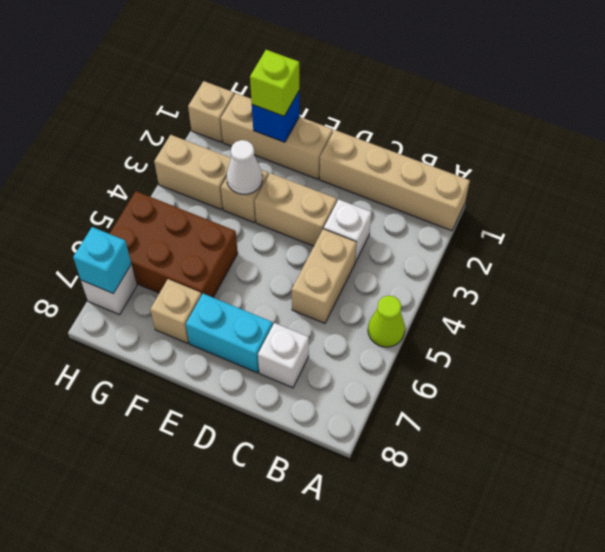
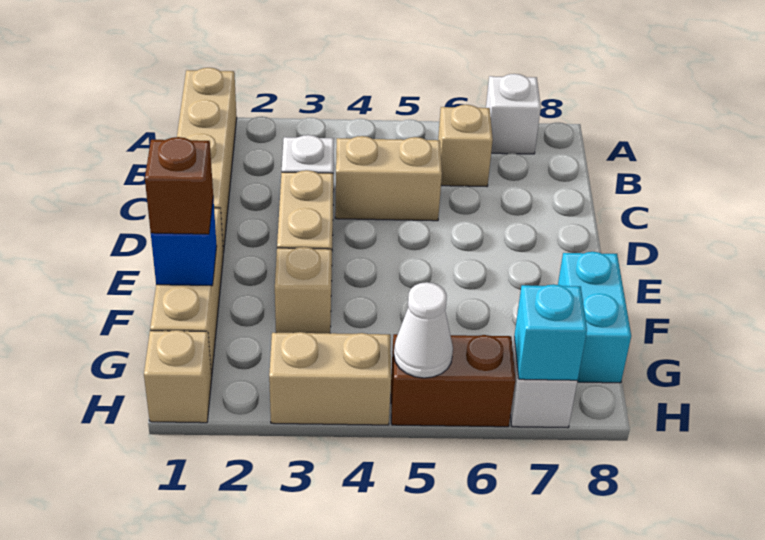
lime 1x1 cone [368,296,405,347] -> none
white 1x1 brick [258,323,309,388] -> white 1x1 brick moved to [486,74,541,154]
cyan 1x2 brick [186,294,273,373] -> cyan 1x2 brick moved to [558,252,631,383]
lime 1x1 brick [250,50,299,116] -> brown 1x1 brick [145,137,213,234]
white 1x1 cone [227,140,262,194] -> white 1x1 cone moved to [394,282,453,378]
brown 2x3 brick [110,191,238,297] -> brown 1x2 brick [391,334,516,427]
tan 1x1 brick [150,279,202,343] -> tan 1x1 brick moved to [438,105,493,187]
tan 1x2 brick [154,135,231,210] -> tan 1x2 brick turned to [269,332,391,425]

